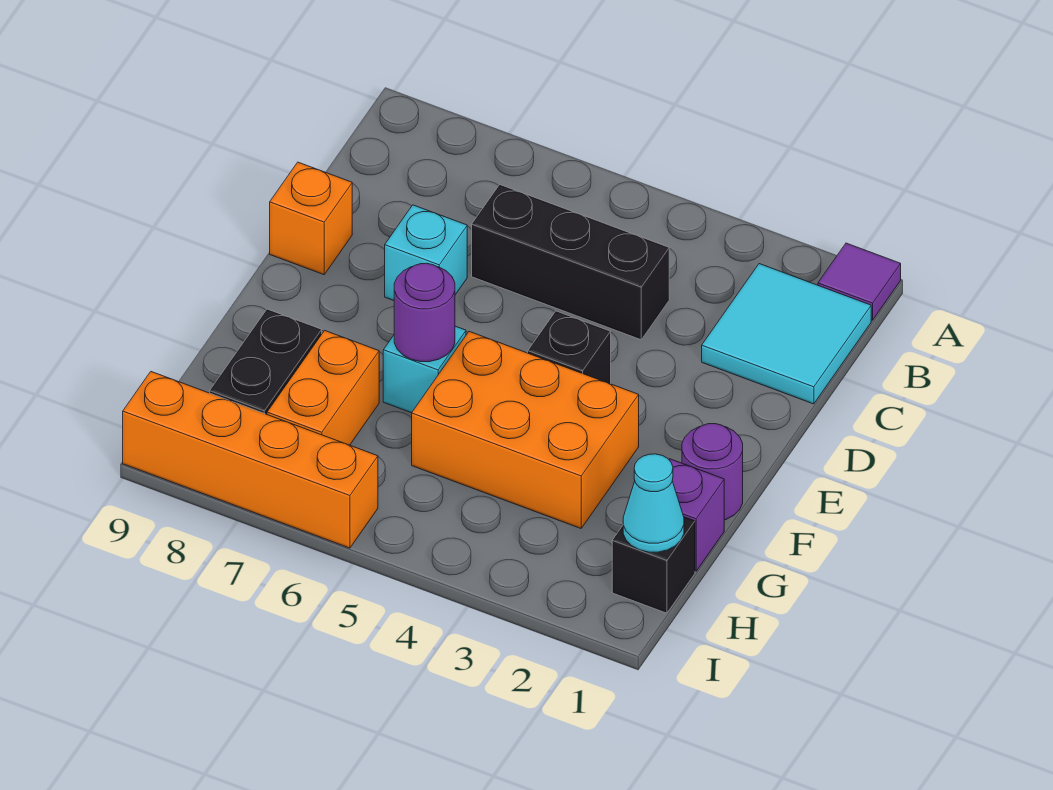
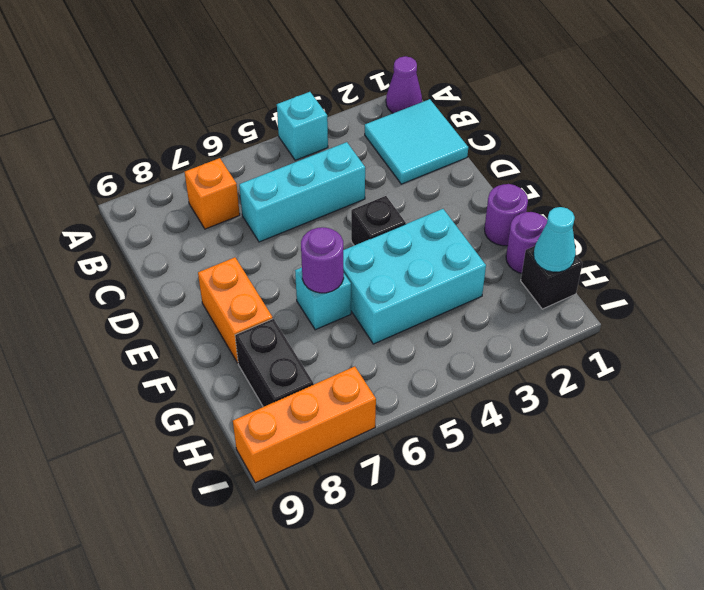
purple 1x1 tile [818,243,901,320] -> purple 1x1 cone [386,56,422,113]
black 1x3 brick [472,185,669,340] -> cyan 1x3 brick [239,142,365,242]
cyan 1x1 brick [385,205,467,301] -> cyan 1x1 brick moved to [277,92,328,160]
orange 1x1 brick [270,162,352,275] -> orange 1x1 brick moved to [185,158,240,229]
orange 2x3 brick [412,332,639,528] -> cyan 2x3 brick [343,209,486,344]
purple 1x1 brick [669,459,724,571] -> purple 1x1 round brick [506,212,547,273]
orange 1x2 brick [267,330,379,445] -> orange 1x2 brick moved to [198,257,273,363]
orange 1x4 brick [123,372,378,548] -> orange 1x3 brick [233,366,376,483]

